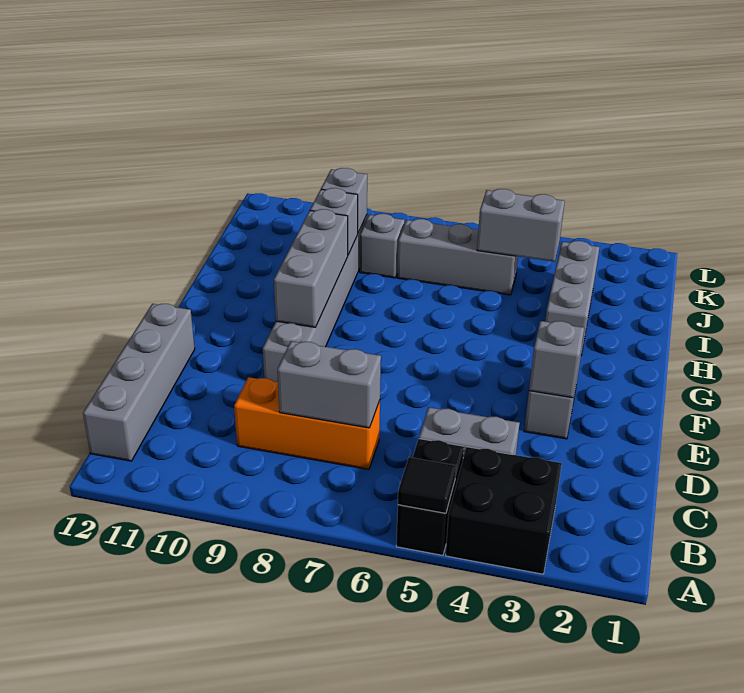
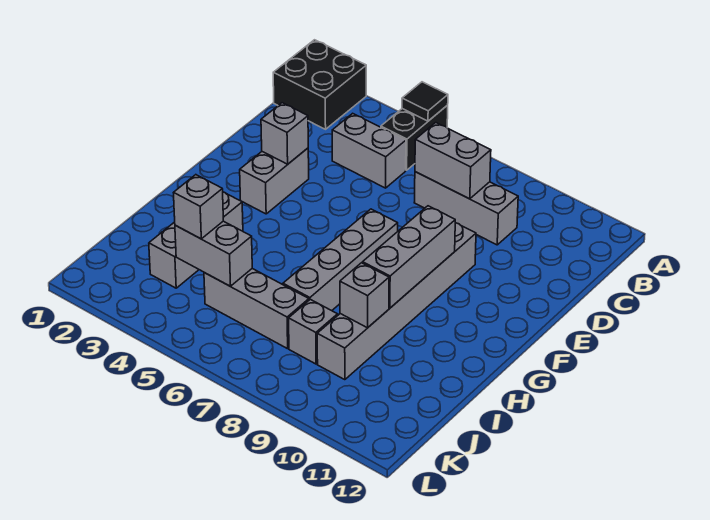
black 2x2 brick [446,447,562,574] -> black 2x2 brick moved to [273,40,366,129]
grey 1x4 brick [83,304,195,461] -> grey 1x4 brick moved to [283,209,398,311]
orange 1x3 brick [234,377,380,469] -> grey 1x3 brick [414,172,518,245]
grey 1x1 brick [321,168,367,233] -> grey 1x1 brick moved to [174,175,223,239]

